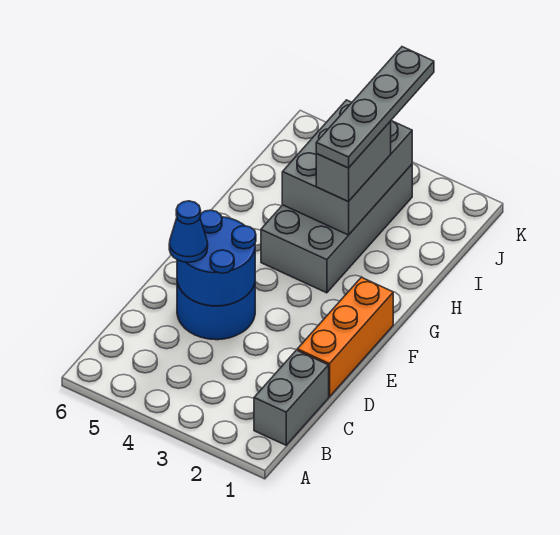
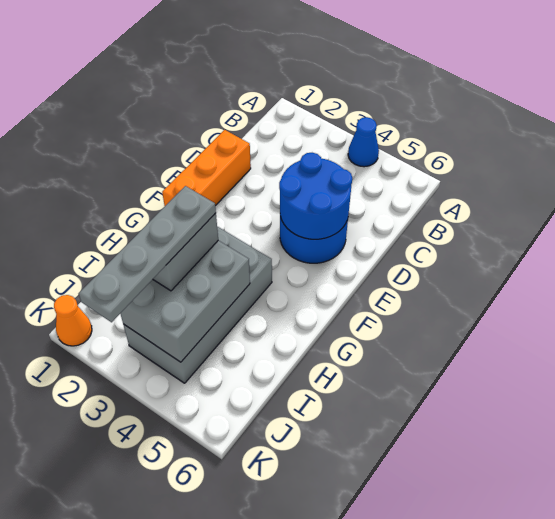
grey 1x2 brick [254,350,329,445] -> none
blue 1x1 cone [169,201,208,262] -> blue 1x1 cone moved to [348,117,379,167]
none -> orange 1x1 cone [54,295,92,346]

